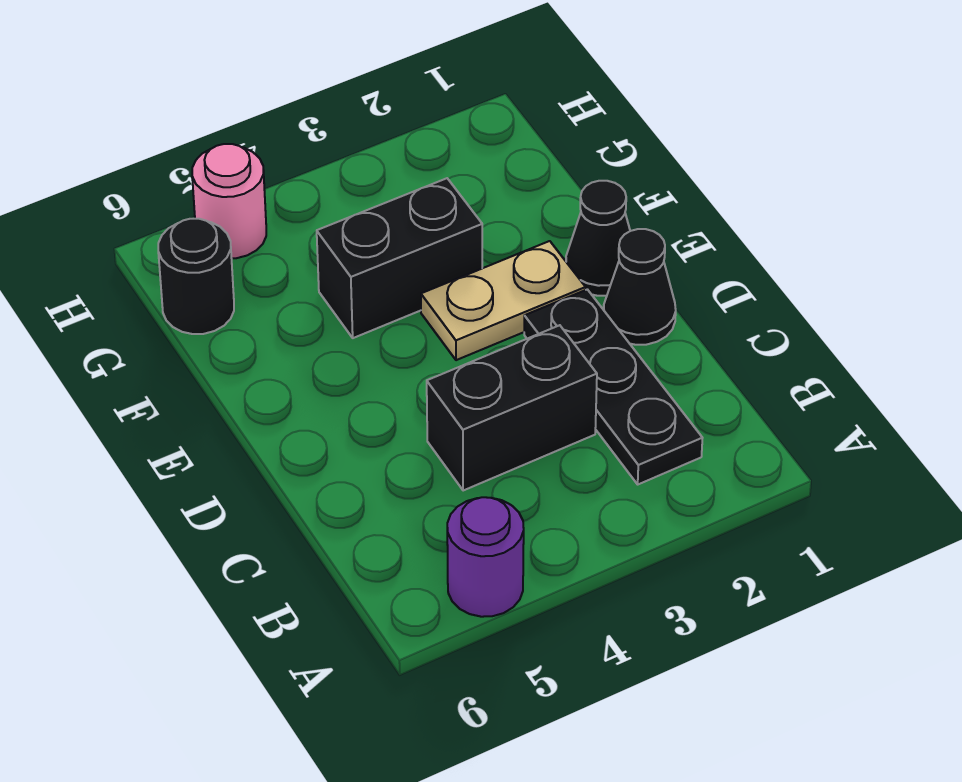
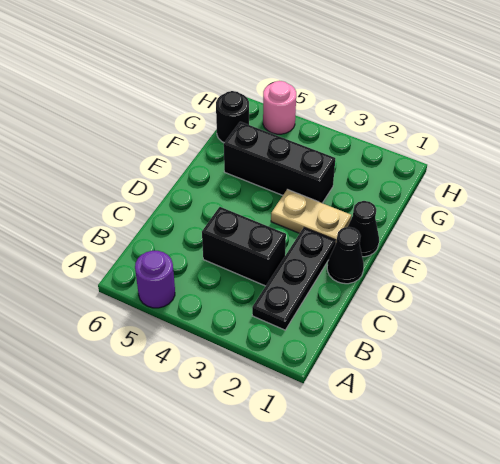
black 1x2 brick [317,178,482,338] -> black 1x3 brick [224,122,335,203]

